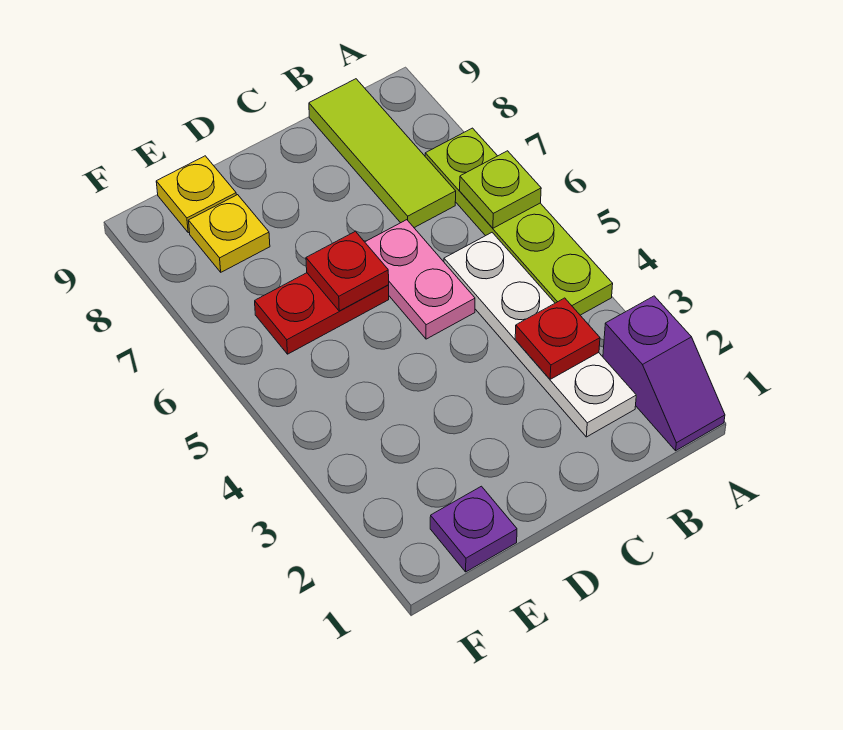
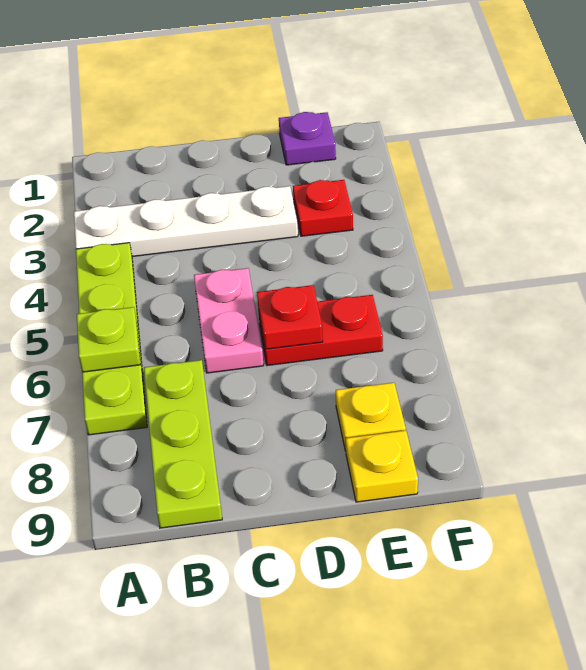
purple 1x2 slope [603,296,725,451] -> none
white 1x4 plate [444,233,636,437] -> white 1x4 plate turned to [74,186,298,257]
red 1x1 plate [515,298,600,379] -> red 1x1 plate moved to [293,180,353,236]
lime 1x3 tile [309,79,456,228] -> lime 1x3 plate [144,360,222,528]

